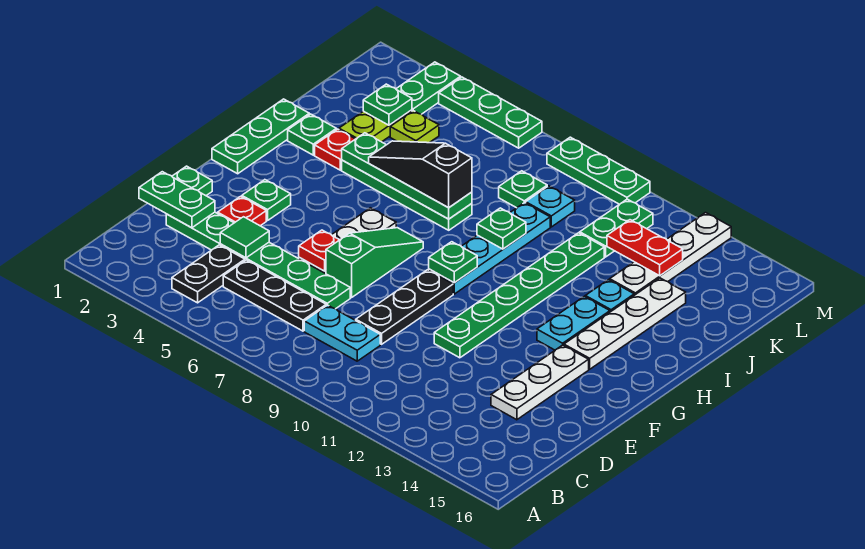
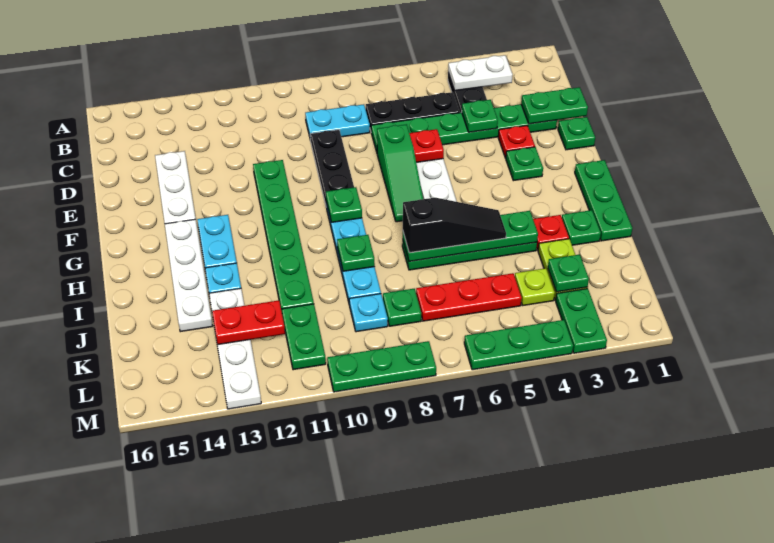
none -> white 1x2 plate [448,55,513,91]
green 1x1 tile [220,217,269,258] -> green 1x1 plate [461,100,498,132]
none -> red 1x3 plate [416,273,522,321]

